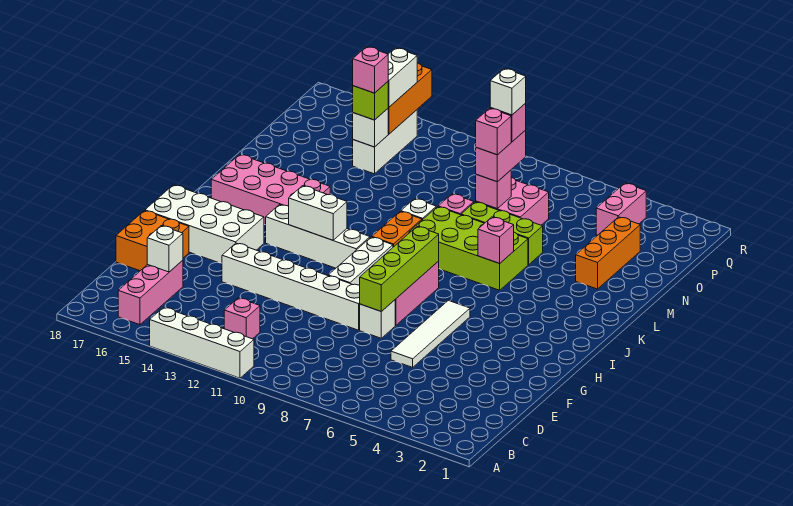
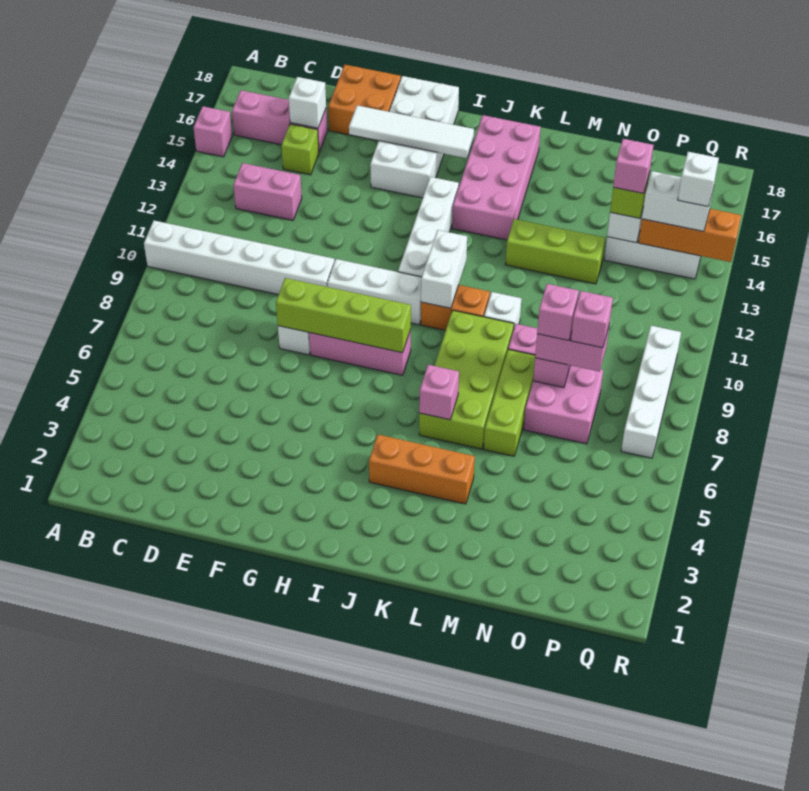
white 1x4 brick [150,307,254,378] -> white 1x4 brick moved to [621,326,681,458]
pink 1x1 brick [224,298,260,339] -> pink 1x1 brick moved to [193,106,232,157]
none -> lime 1x1 brick [281,124,319,175]
white 1x4 tile [391,300,470,367] -> white 1x4 tile moved to [349,105,474,158]
white 1x6 brick [222,243,360,330] -> white 1x6 brick turned to [144,221,335,295]
white 1x2 brick [289,186,347,240] -> white 1x2 brick moved to [421,230,467,308]
none -> lime 1x3 brick [505,219,605,284]
orange 1x3 brick [576,217,640,289] -> orange 1x3 brick moved to [369,435,475,504]
white 1x1 brick [490,69,526,115] -> white 1x1 brick moved to [678,152,719,207]
pink 1x2 brick [596,183,646,235] -> pink 1x2 brick moved to [233,163,302,220]

